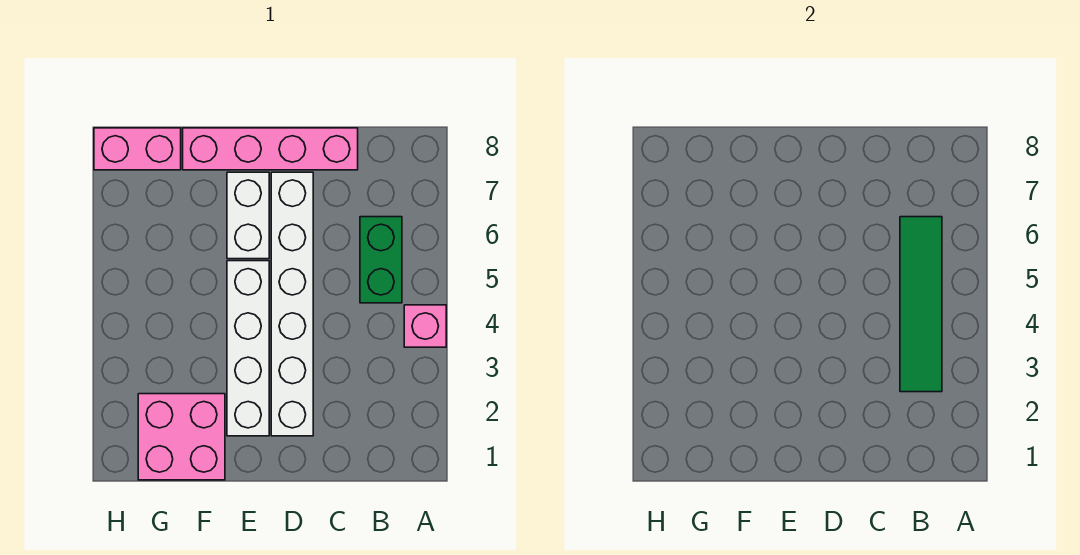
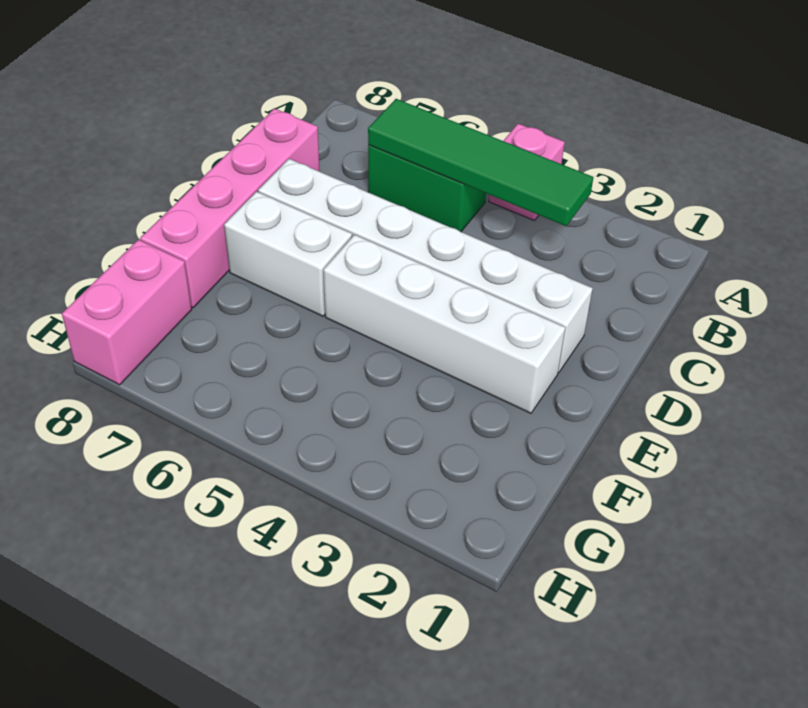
pink 2x2 brick [138,394,225,480] -> none

